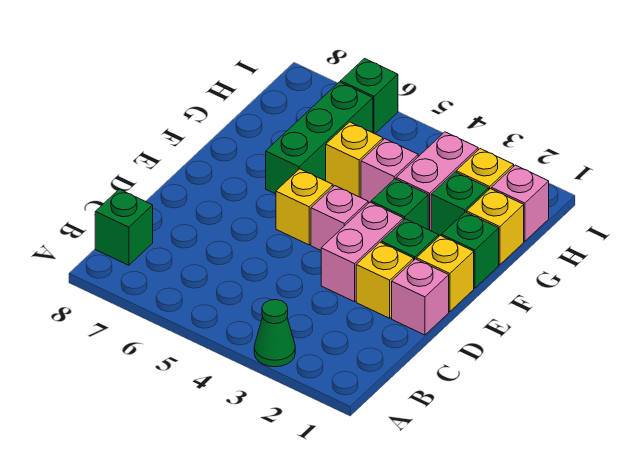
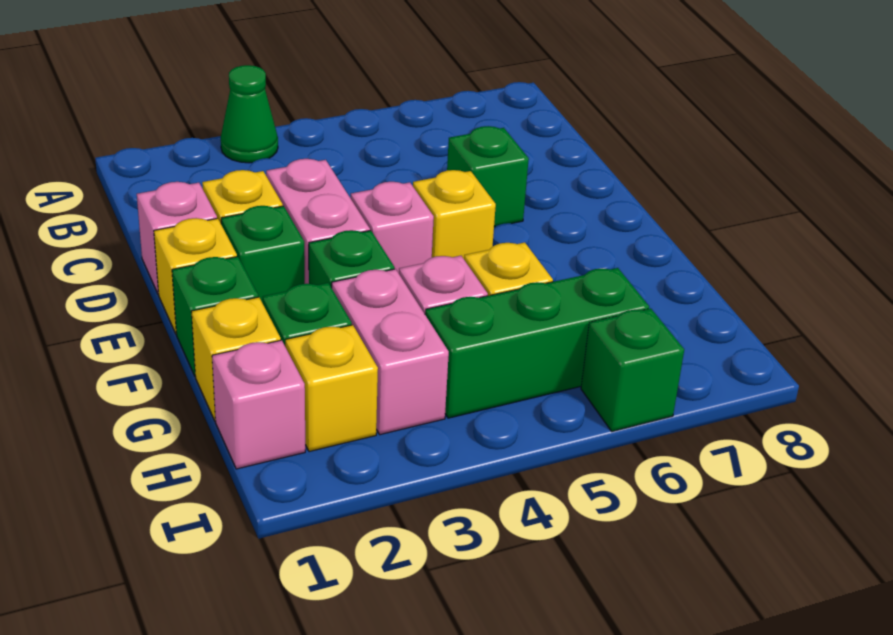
green 1x1 brick [95,189,153,265] -> green 1x1 brick moved to [447,126,529,227]
green 1x3 brick [266,82,373,194] -> green 1x3 brick turned to [425,268,649,418]

